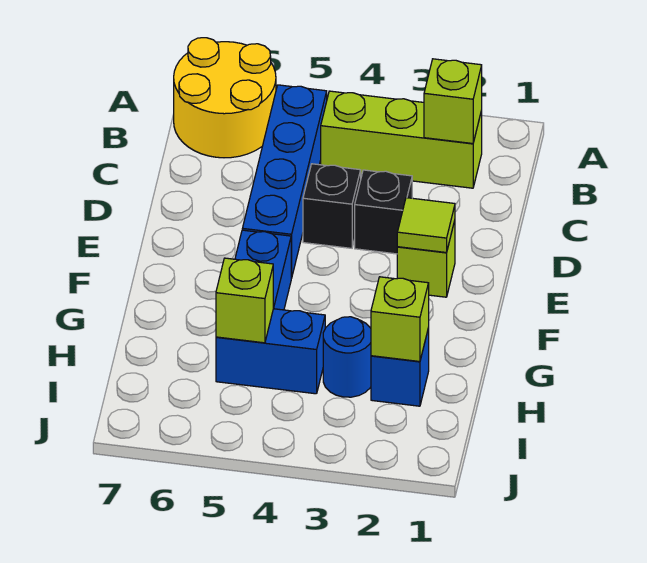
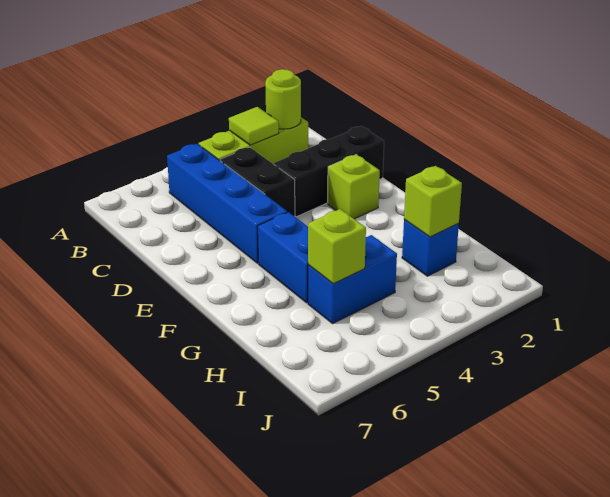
yellow 2x2 round brick [174,38,276,158] -> none
lime 1x1 brick [424,59,482,144] -> lime 1x1 round brick [265,69,301,129]
black 1x1 brick [355,170,412,254] -> black 1x3 brick [274,126,384,217]
black 1x1 brick [303,164,361,248] -> black 1x2 brick [220,147,295,216]
lime 1x1 tile [397,198,455,253] -> lime 1x1 tile moved to [229,107,279,145]
blue 1x1 round brick [323,317,371,397] -> none

